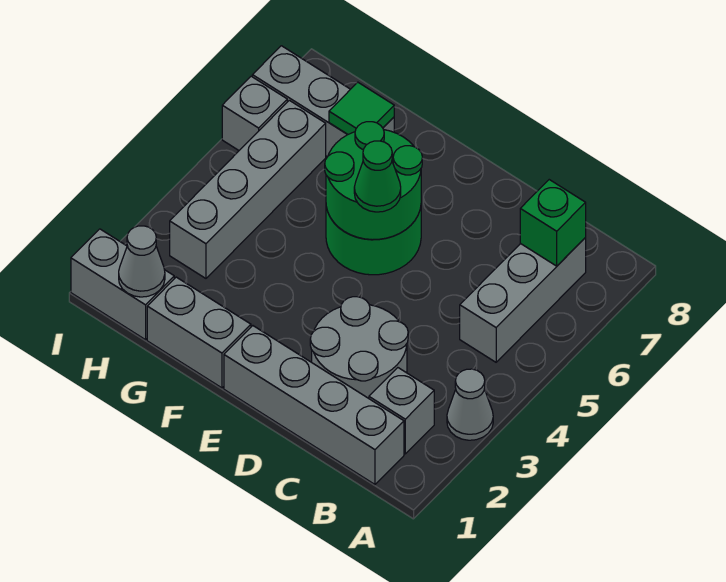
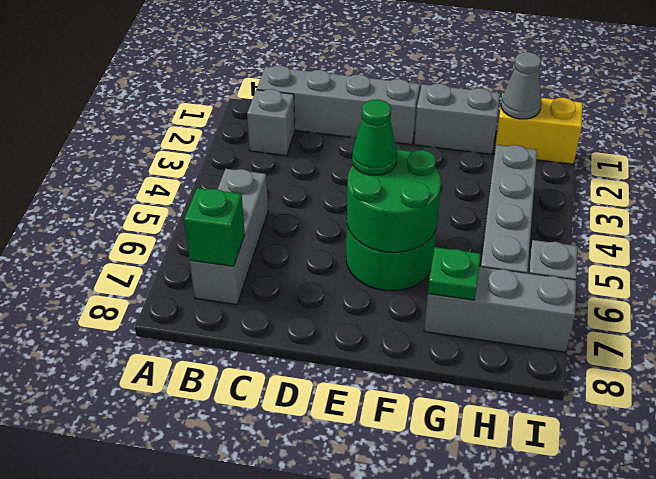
grey 1x1 cone [447,369,493,440] -> none
grey 2x2 round brick [310,297,408,398] -> none
green 1x1 tile [329,82,394,134] -> green 1x1 plate [428,247,481,300]
grey 1x2 brick [71,229,174,340] -> yellow 1x2 brick [494,93,583,164]

